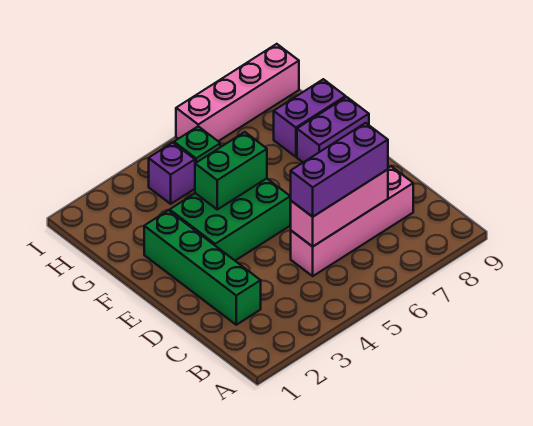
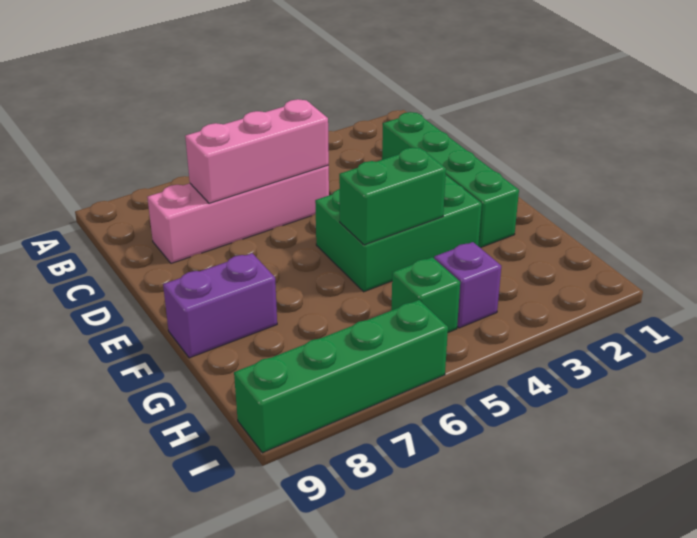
purple 1x3 brick [290,123,388,217] -> none
purple 1x2 brick [274,79,346,157] -> none
pink 1x4 brick [176,44,299,141] -> green 1x4 brick [234,300,448,453]

